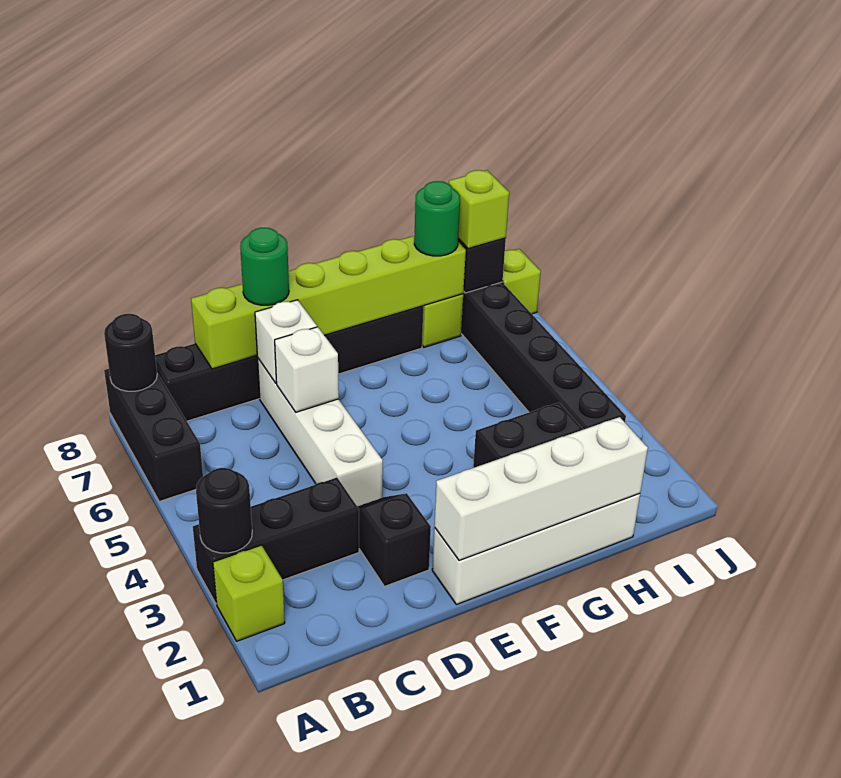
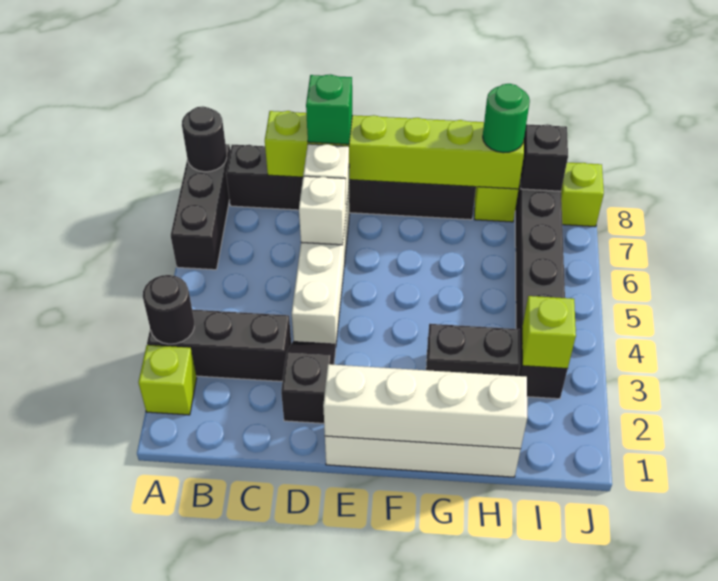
green 1x1 round brick [240,228,289,305] -> green 1x1 brick [306,74,352,144]
lime 1x1 brick [449,170,509,249] -> lime 1x1 brick moved to [522,296,576,369]

